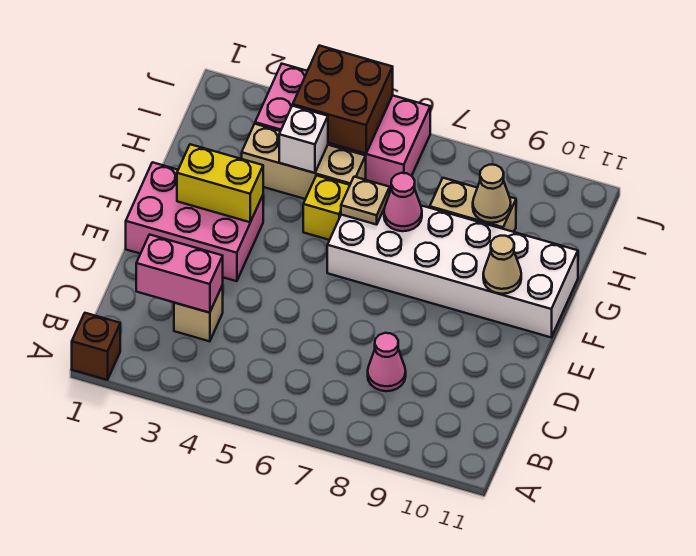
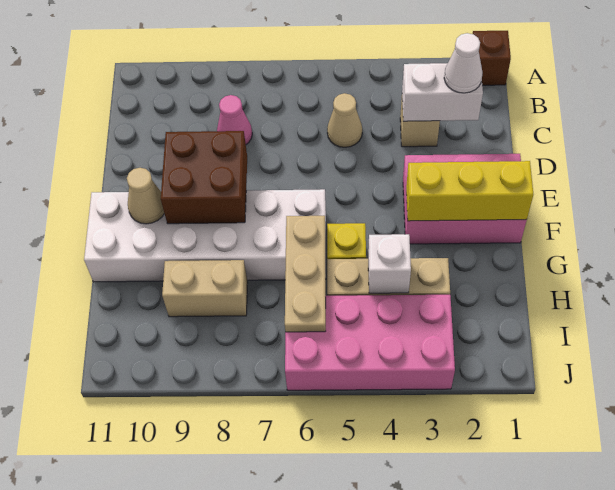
pink 1x2 brick [136,235,223,313] -> white 1x2 brick [402,63,483,121]
none -> white 1x1 cone [444,33,483,93]
yellow 1x2 brick [177,144,263,222] -> yellow 1x3 brick [406,161,533,221]
tan 1x1 plate [341,177,390,225] -> tan 1x3 plate [285,216,326,332]
pink 1x1 cone [384,173,422,231] -> none
tan 1x1 cone [473,165,511,223] -> tan 1x1 cone moved to [327,93,362,147]
brown 2x2 brick [293,46,393,154] -> brown 2x2 brick moved to [161,131,247,224]

